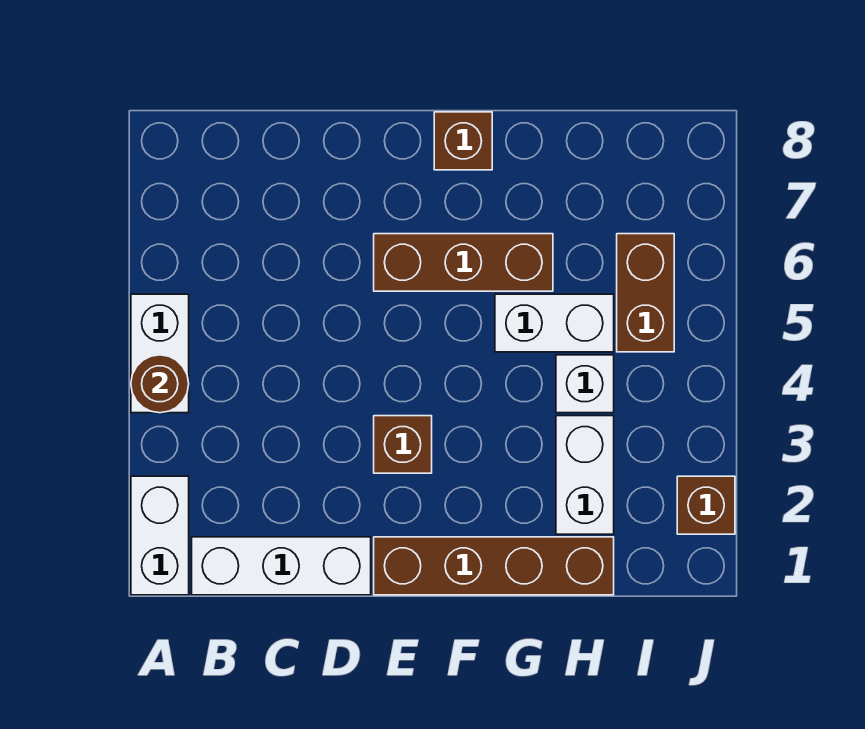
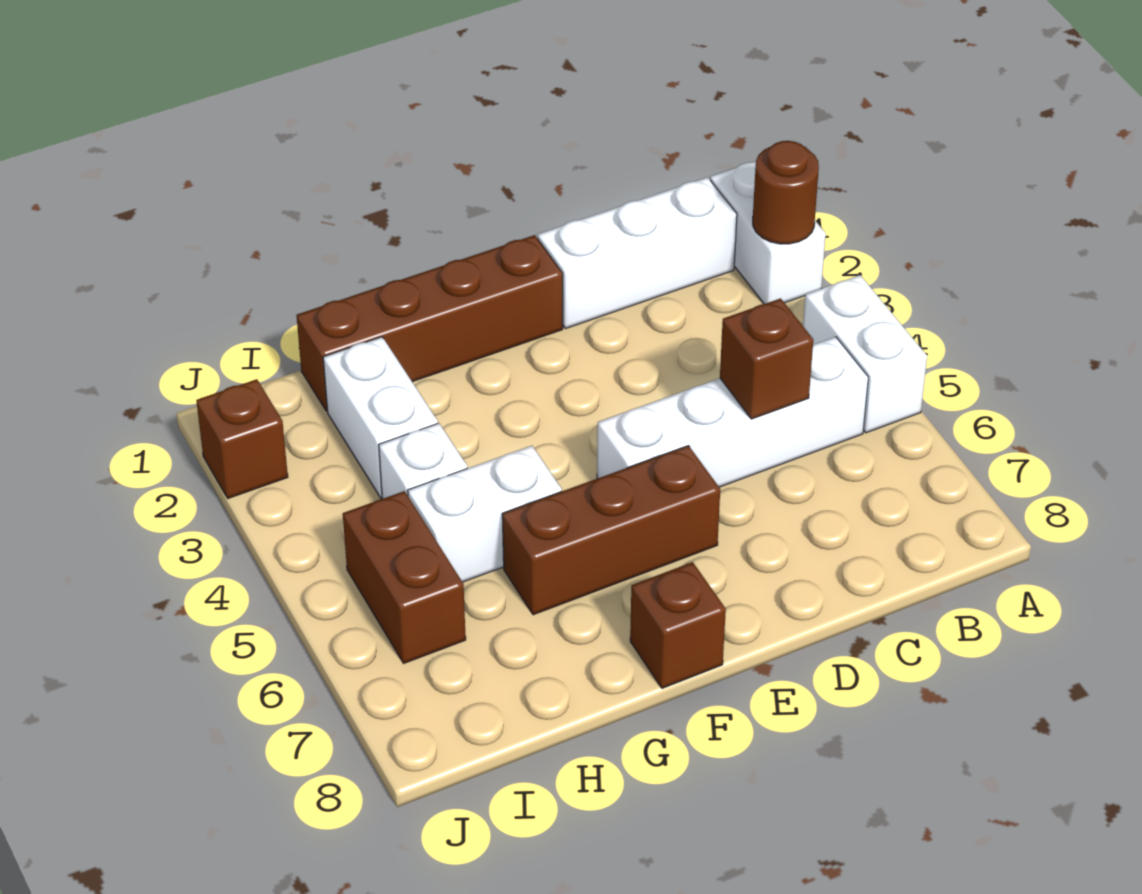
brown 1x1 round brick [131,355,189,413] -> brown 1x1 round brick moved to [753,141,819,244]
none -> white 1x4 brick [597,337,868,487]
brown 1x1 brick [374,416,432,473] -> brown 1x1 brick moved to [720,298,813,419]

